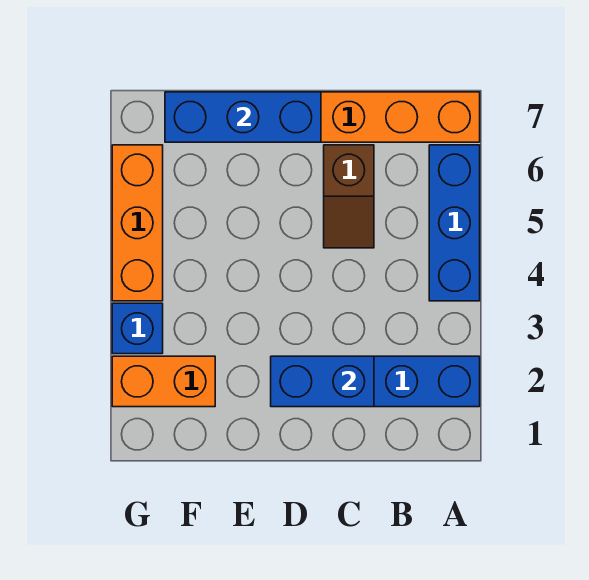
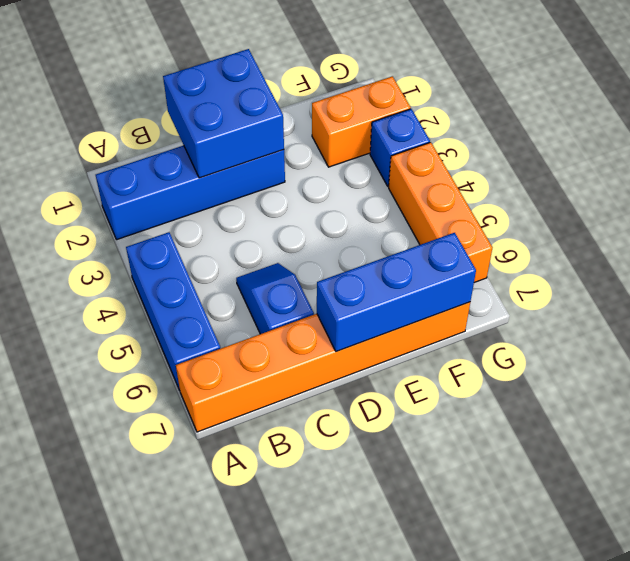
blue 1x2 brick [271,356,374,407] -> blue 2x2 brick [163,49,284,178]
brown 1x2 slope [324,145,374,248] -> blue 1x2 slope [236,263,314,334]

